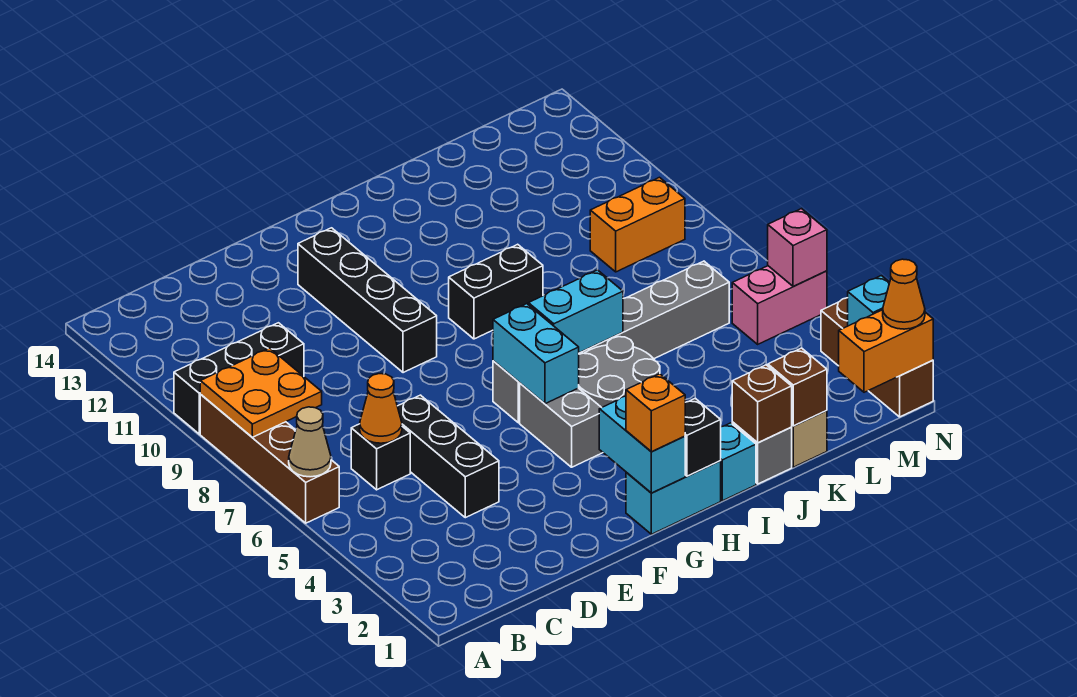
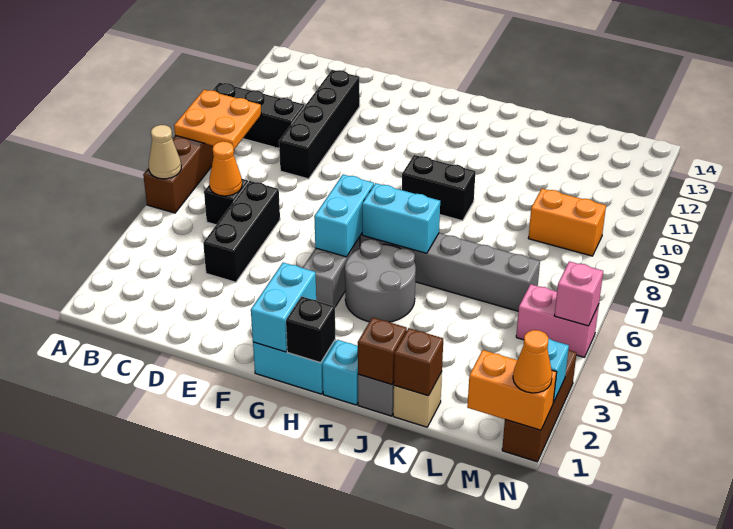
black 1x4 brick [298,228,437,373] -> black 1x4 brick moved to [279,70,360,179]
orange 1x1 brick [626,374,685,452] -> none

